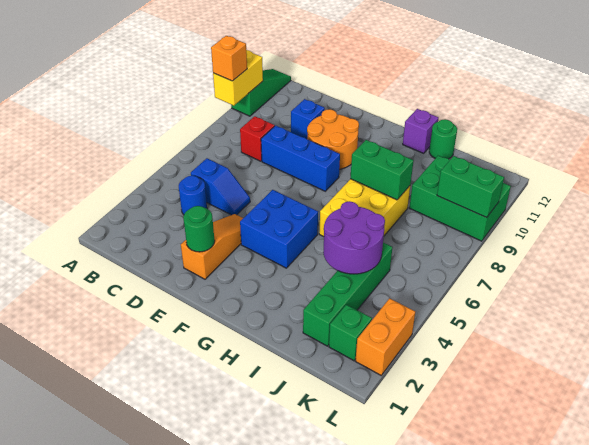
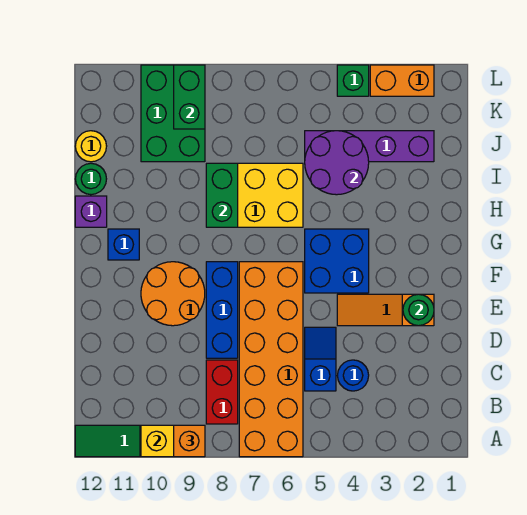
none -> orange 2x6 brick [239,262,303,457]
red 1x1 brick [240,116,275,161] -> red 1x2 brick [206,360,238,424]
blue 1x1 brick [291,99,325,139] -> blue 1x1 brick moved to [108,229,139,260]
green 1x4 brick [303,243,392,346] -> purple 1x4 brick [305,131,434,162]
none -> yellow 1x1 round brick [75,131,107,162]
green 1x1 brick [329,305,372,361] -> green 1x1 brick moved to [337,65,369,96]

